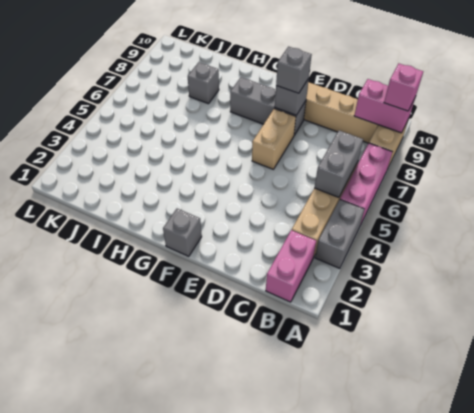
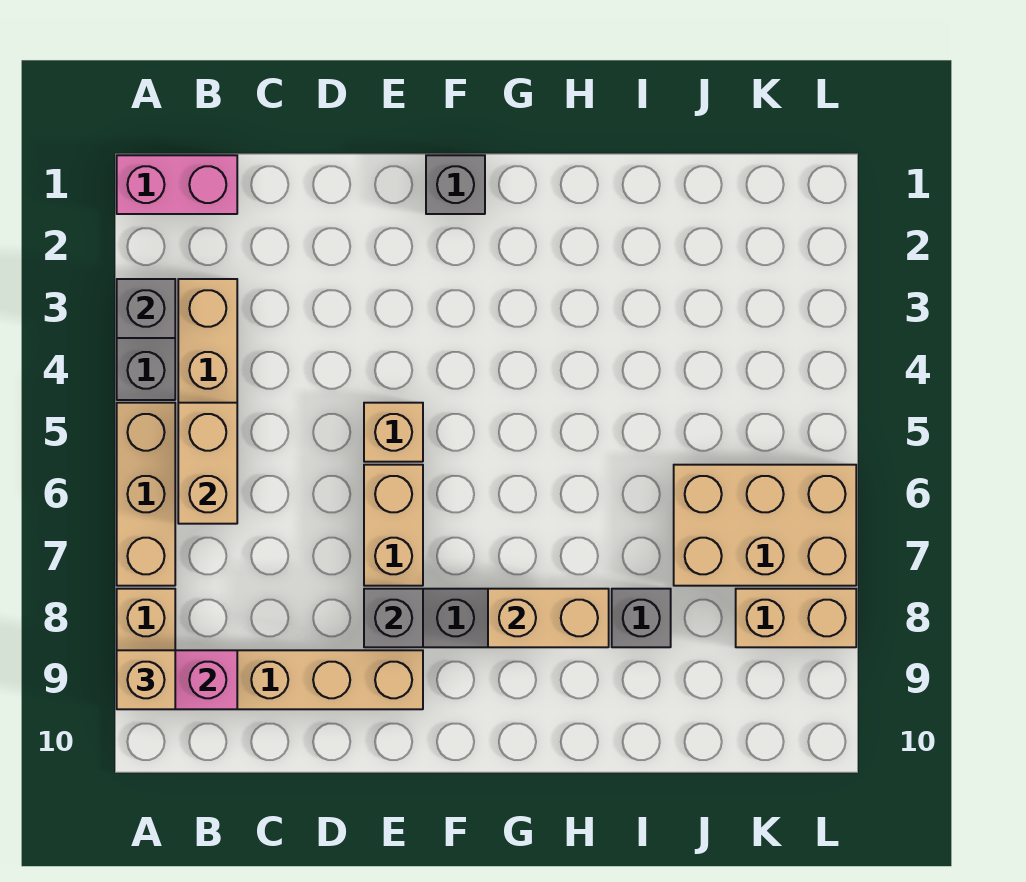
pink 1x3 brick [340,143,392,225] -> tan 1x3 brick [117,403,175,586]
pink 1x1 brick [384,64,423,111] -> tan 1x1 brick [117,650,175,709]
pink 1x2 brick [266,230,316,302] -> pink 1x2 brick turned to [117,155,237,214]
grey 1x2 brick [315,130,363,197] -> tan 1x2 brick [178,403,237,524]
none -> tan 1x1 brick [364,403,423,462]
grey 1x1 brick [276,47,312,93] -> grey 1x1 brick moved to [117,279,175,338]
none -> tan 1x2 brick [488,589,609,647]
none -> tan 2x3 brick [674,465,856,586]
none -> tan 1x2 brick [736,589,856,647]

